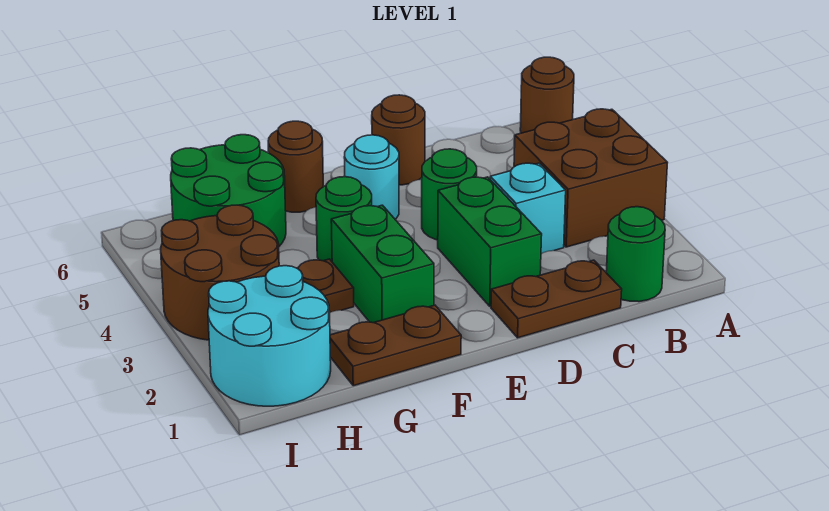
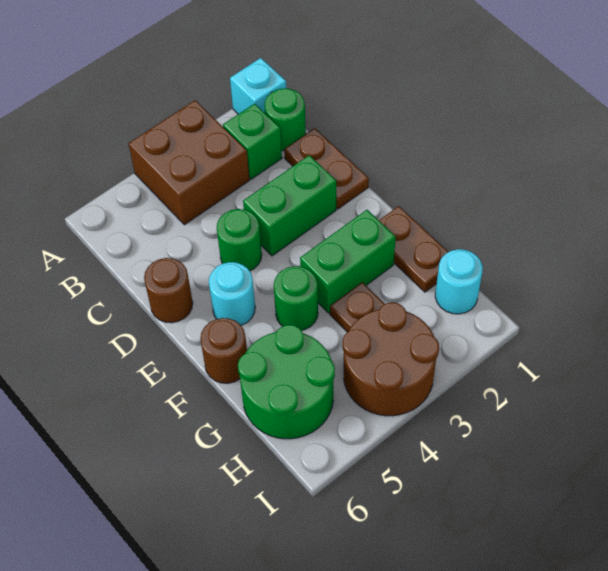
brown 1x1 round brick [520,57,574,133] -> none
none -> green 1x1 brick [223,104,282,179]
cyan 1x1 brick [490,163,566,254] -> cyan 1x1 brick moved to [230,58,286,114]
cyan 2x2 round brick [208,266,331,406] -> cyan 1x1 round brick [435,249,483,314]

